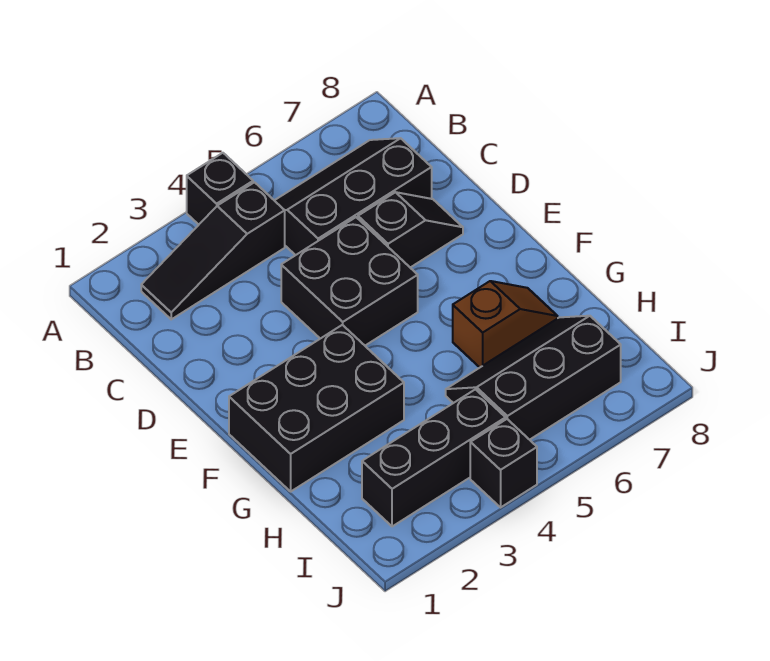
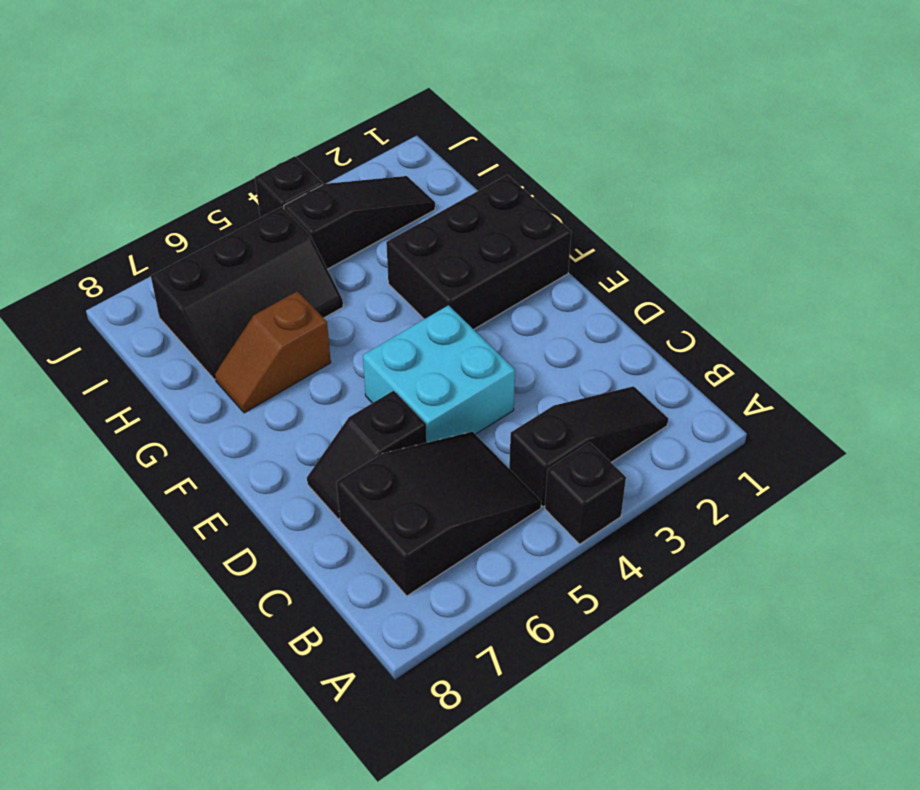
black 2x3 slope [274,138,432,255] -> black 2x3 slope turned to [336,432,541,596]
black 2x2 brick [281,217,418,345] -> cyan 2x2 brick [363,305,515,442]
black 1x3 brick [362,389,506,527] -> black 1x3 slope [284,176,435,269]

